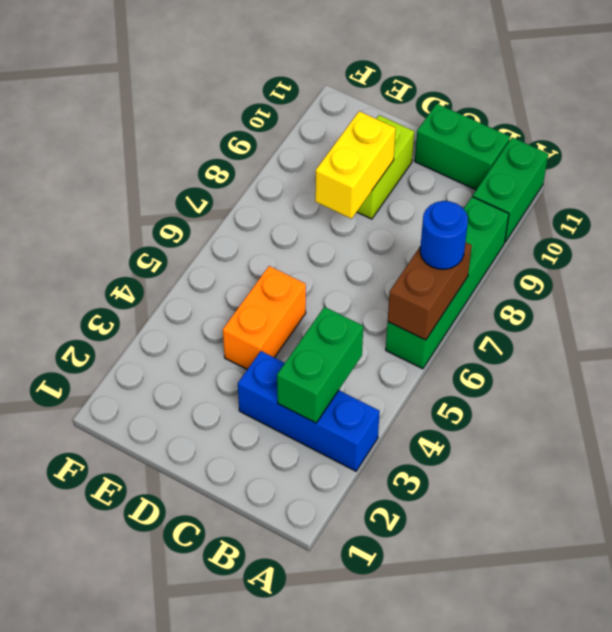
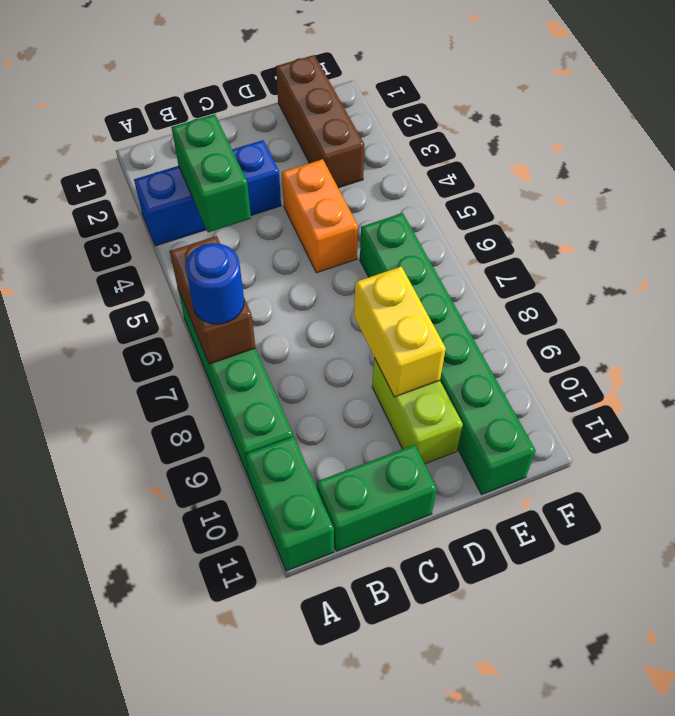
none -> brown 1x3 brick [276,55,364,188]
none -> green 1x6 brick [360,213,536,494]

